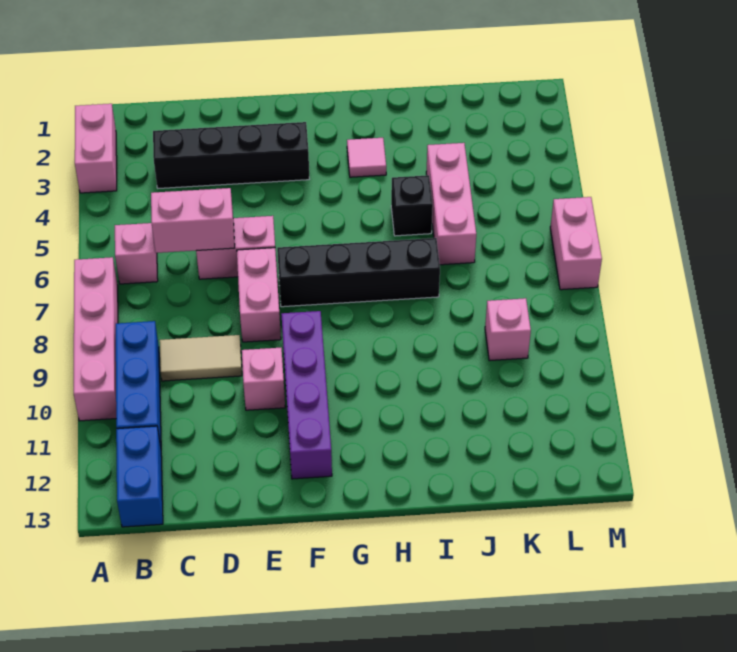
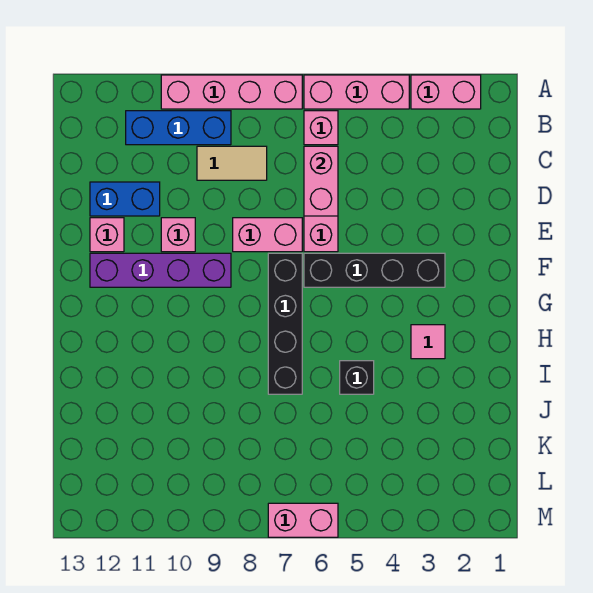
blue 1x2 brick [116,426,163,527] -> blue 1x2 brick moved to [90,182,160,216]
black 1x4 brick [153,122,309,188] -> black 1x4 brick turned to [304,253,445,287]
tan 1x2 tile [160,335,242,381] -> tan 1x2 tile turned to [197,146,267,180]
pink 1x3 brick [426,143,476,265] -> pink 1x3 brick moved to [304,75,409,109]
pink 1x1 brick [485,298,531,361] -> pink 1x1 brick moved to [90,218,124,252]

